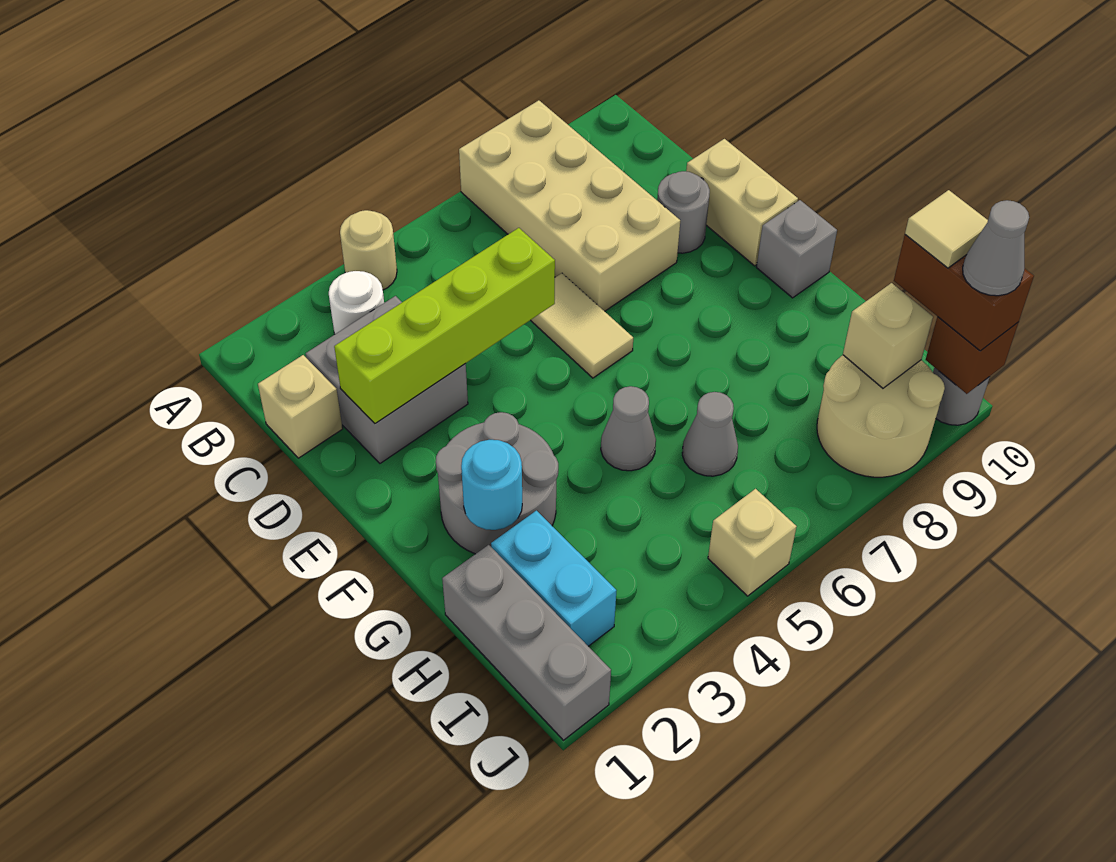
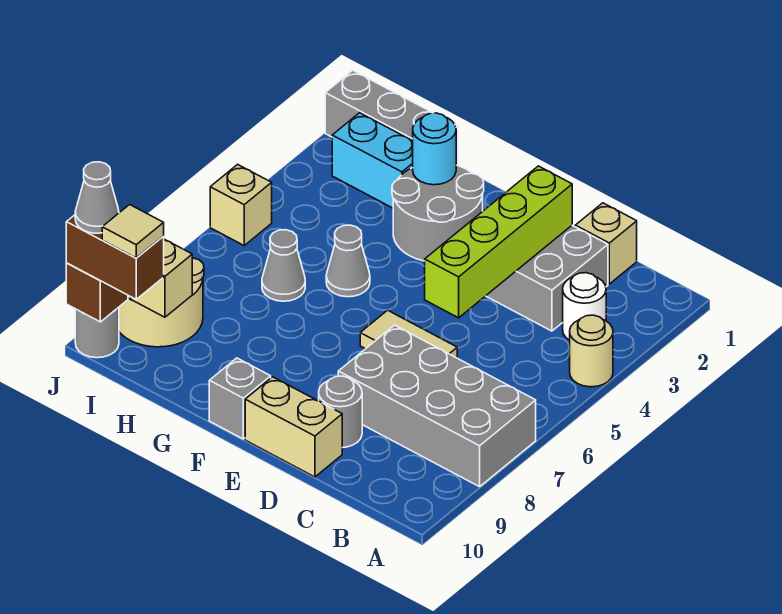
tan 2x4 brick [459,100,680,311] -> grey 2x4 brick [338,325,536,487]

